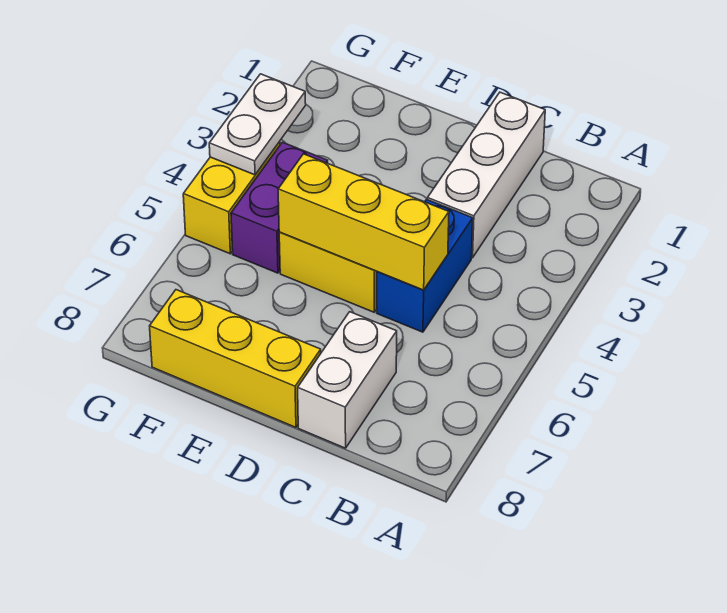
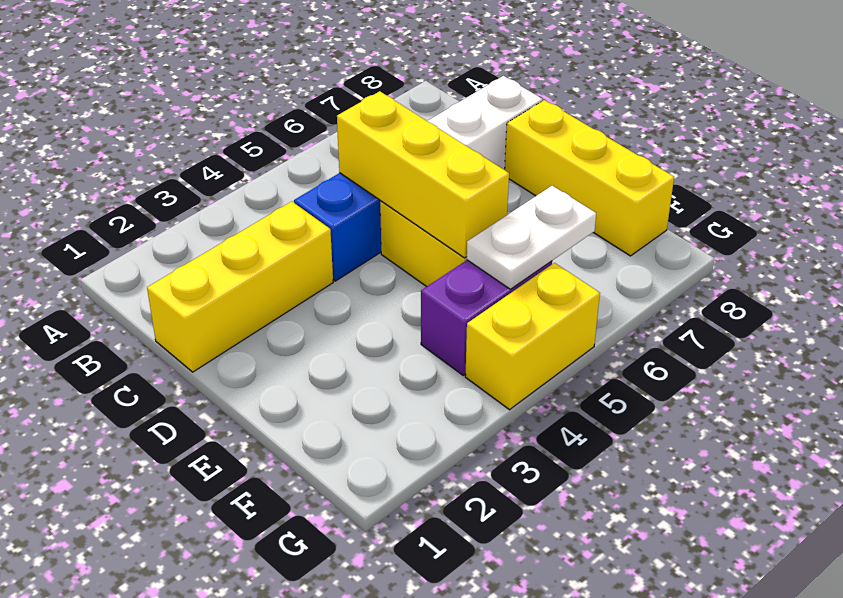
white 1x3 brick [427,92,545,258] -> yellow 1x3 brick [147,201,333,372]
white 1x2 plate [209,74,306,175] -> white 1x2 plate moved to [467,186,596,289]

